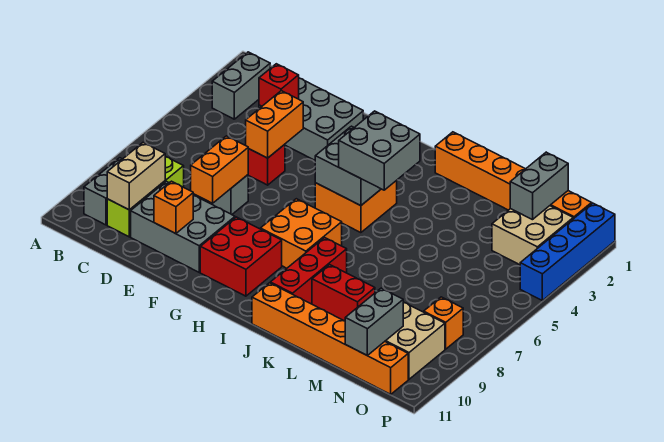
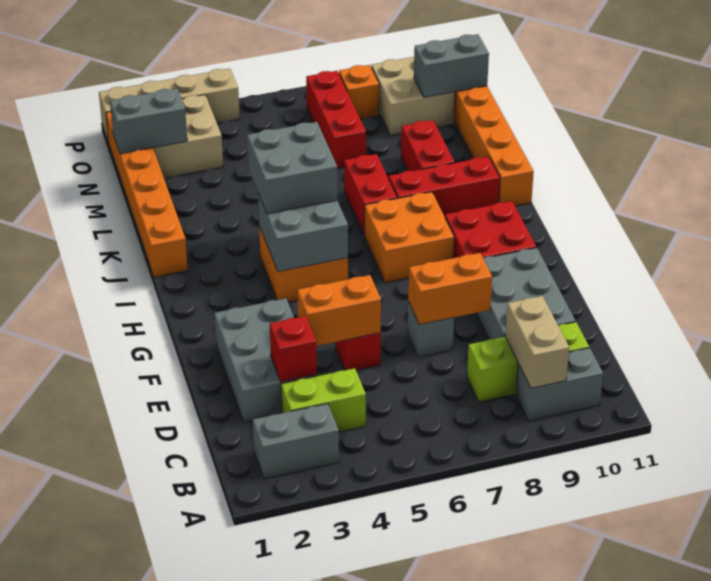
none -> lime 1x2 brick [281,368,366,432]
tan 1x2 brick [107,143,165,210] -> tan 1x2 brick turned to [505,296,569,388]
orange 1x1 brick [154,181,193,234] -> none
none -> red 1x2 brick [344,154,397,236]
none -> red 1x3 brick [306,71,366,169]
blue 1x4 brick [520,203,615,301] -> tan 1x4 brick [99,69,240,142]

